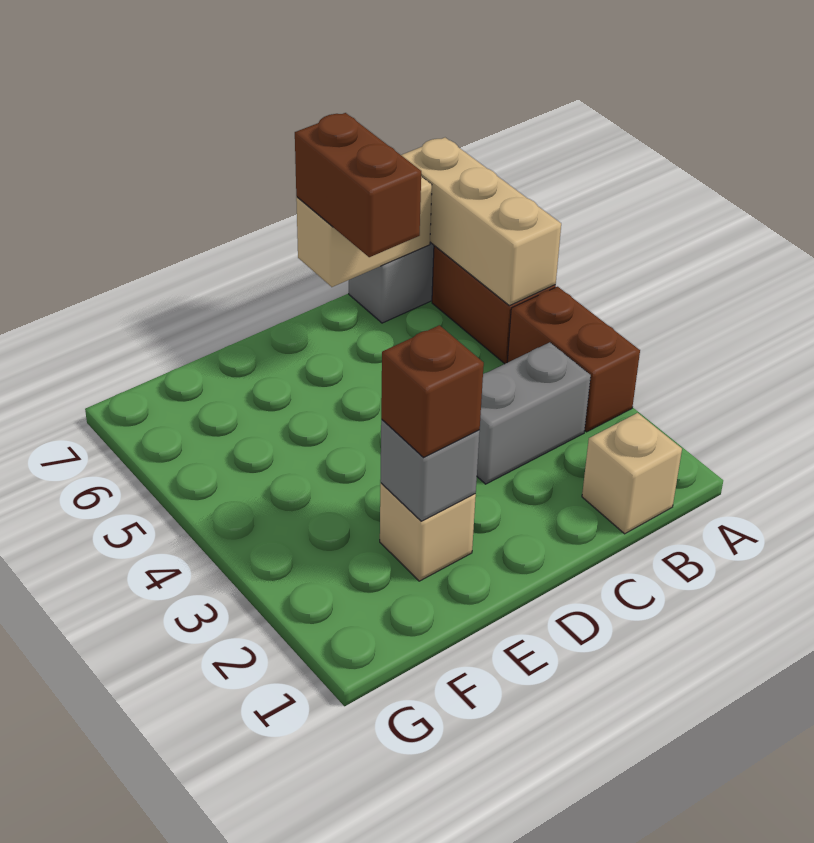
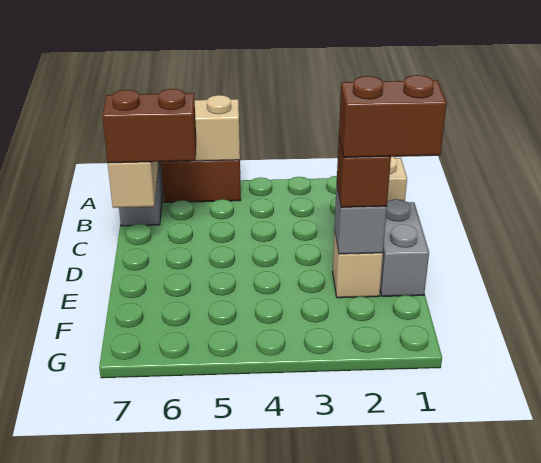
brown 1x2 brick [507,287,640,432] -> brown 1x2 brick moved to [339,75,447,157]
grey 1x2 brick [477,342,591,484] -> grey 1x2 brick moved to [380,199,429,296]

